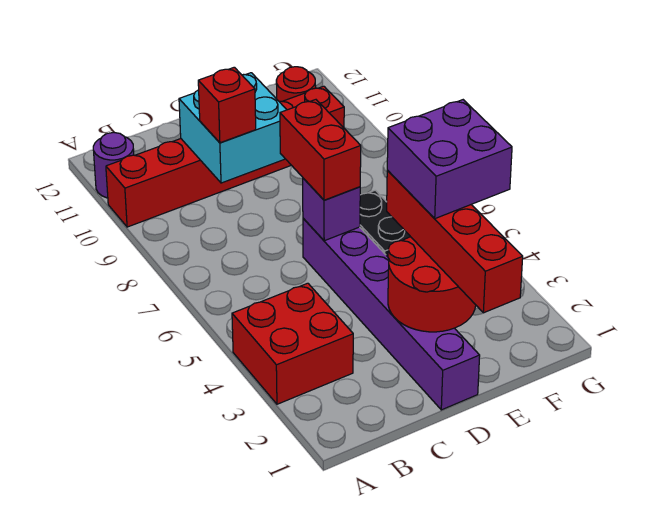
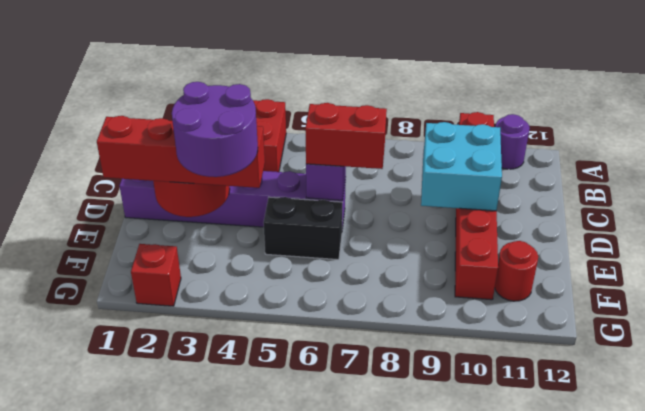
red 1x1 brick [198,67,256,143] -> red 1x1 brick moved to [131,244,181,306]
purple 2x2 brick [387,100,512,219] -> purple 2x2 round brick [172,82,258,177]

